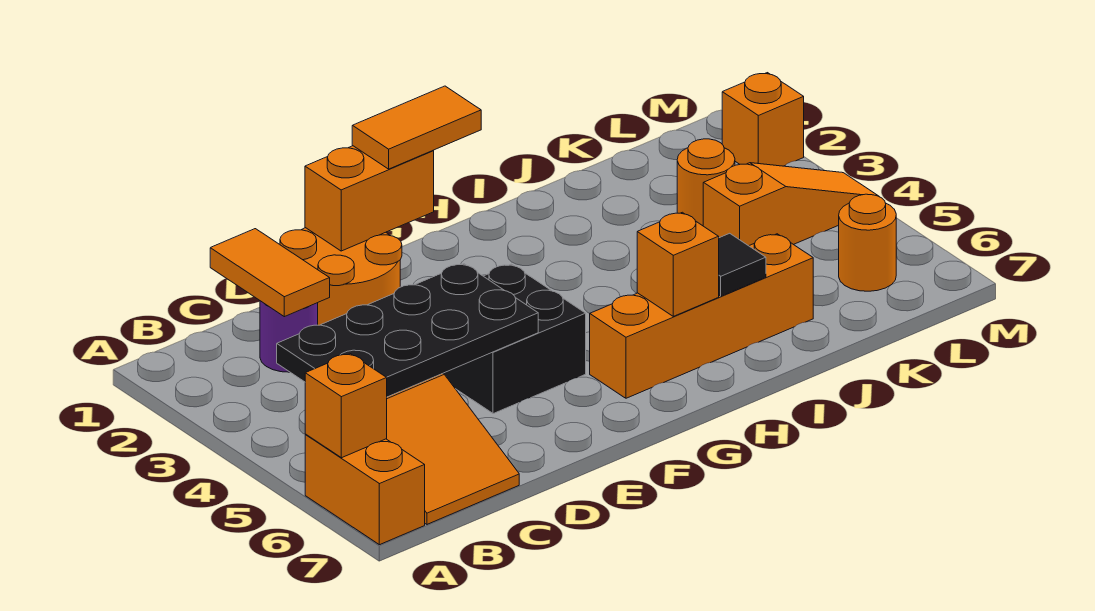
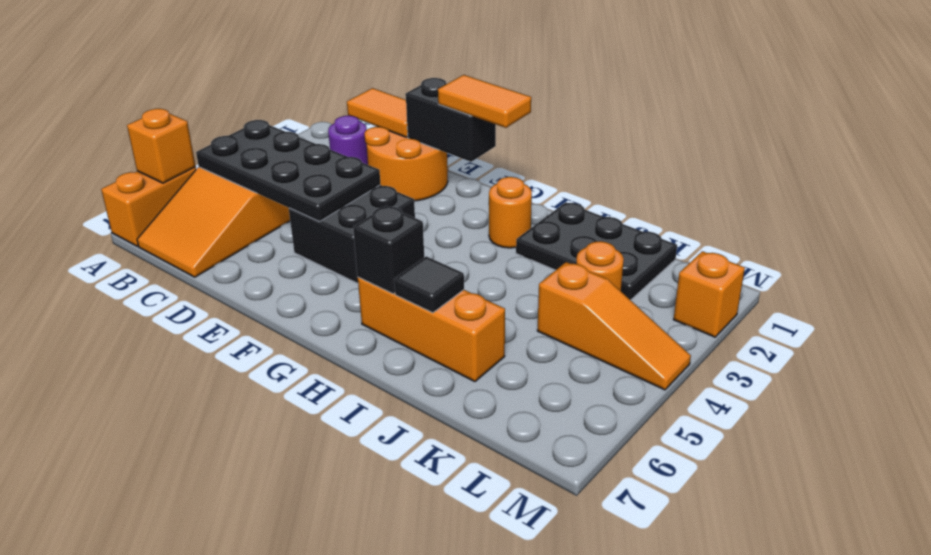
orange 1x2 tile [210,229,330,317] -> orange 1x2 tile turned to [347,88,408,137]
orange 1x2 brick [305,146,434,251] -> black 1x2 brick [406,78,496,162]
orange 1x4 brick [590,234,813,398] -> orange 1x3 brick [358,277,505,382]
orange 1x1 brick [637,212,719,316] -> black 1x1 brick [353,206,424,294]
none -> black 2x3 plate [516,202,677,300]
orange 1x1 round brick [839,194,896,291] -> orange 1x1 round brick moved to [489,177,532,248]

